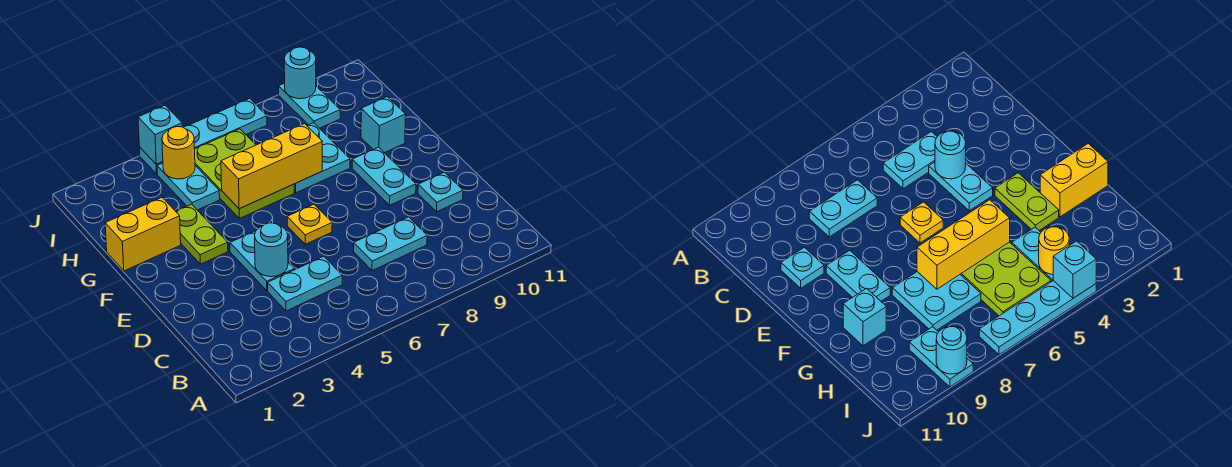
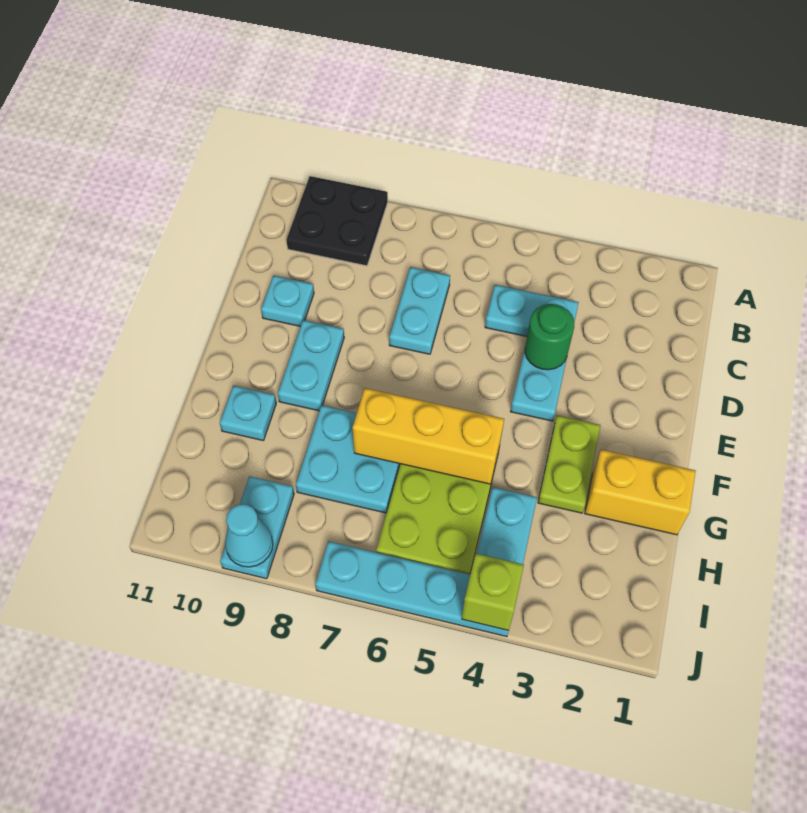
none -> black 2x2 plate [287,176,388,266]
cyan 1x2 plate [354,217,427,271] -> cyan 1x2 plate turned to [389,267,450,354]
cyan 1x1 round brick [255,223,288,277] -> green 1x1 round brick [525,304,574,370]
yellow 1x1 plate [287,204,332,244] -> none
cyan 1x1 brick [361,97,406,153] -> cyan 1x1 plate [220,386,276,441]
yellow 1x1 round brick [162,127,195,179] -> none
cyan 1x1 brick [138,105,182,164] -> lime 1x1 brick [462,553,524,631]
cyan 1x1 round brick [284,47,316,99] -> cyan 1x1 cone [225,504,273,567]

